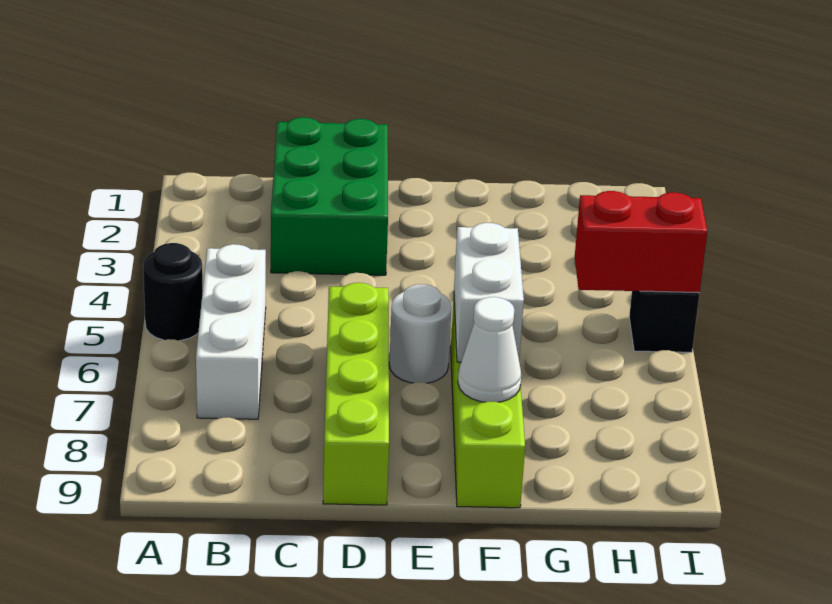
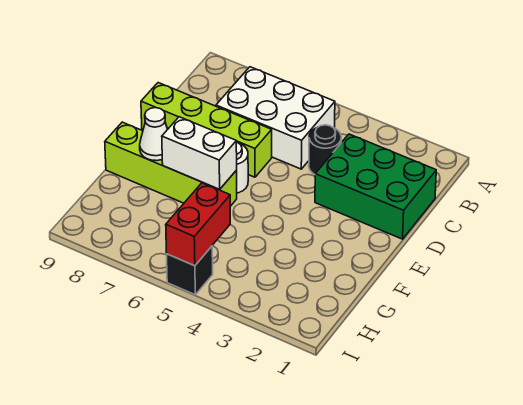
black 1x1 round brick [143,243,203,341] -> black 1x1 round brick moved to [309,125,341,174]
white 1x3 brick [196,244,266,419] -> white 2x3 brick [216,67,335,169]

